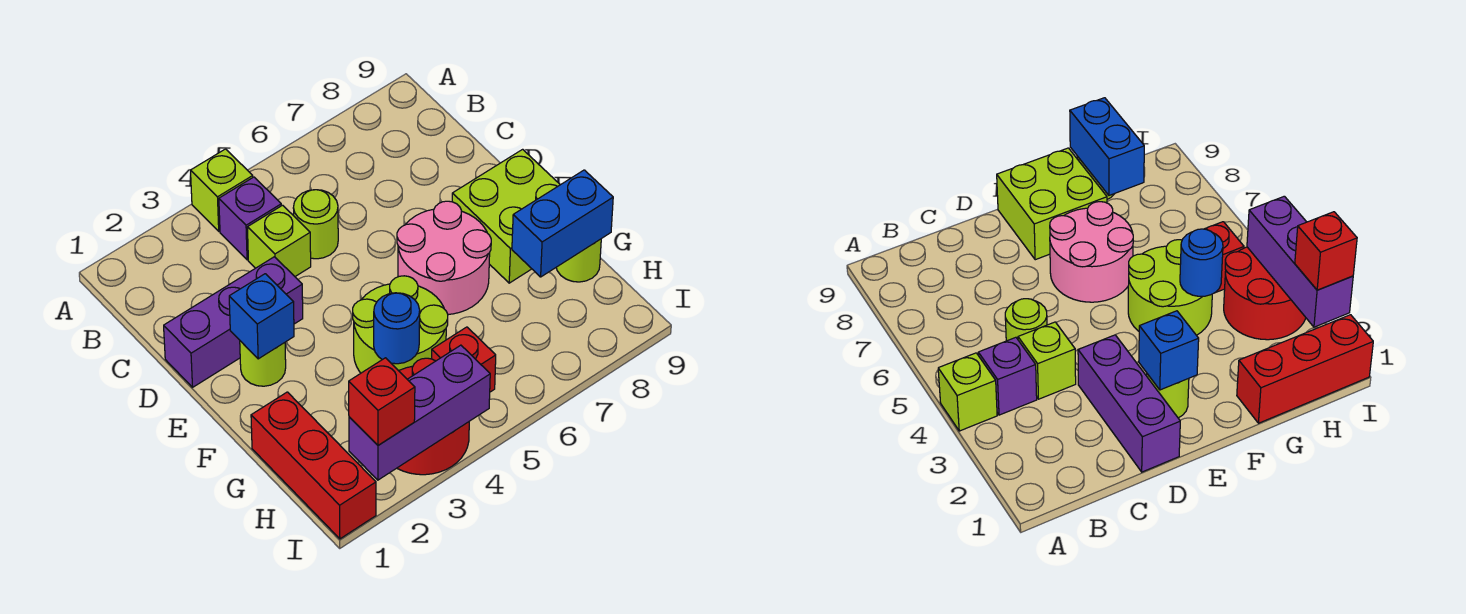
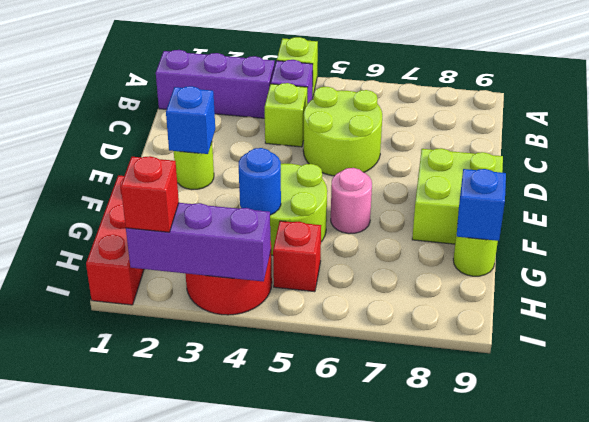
lime 1x1 round brick [293,190,338,259] -> lime 2x2 round brick [303,87,382,176]
purple 1x3 brick [164,257,303,387] -> purple 1x3 brick moved to [156,50,275,118]
pink 2x2 round brick [397,201,491,314] -> pink 1x1 round brick [331,168,372,234]
blue 1x2 brick [512,170,613,277] -> blue 1x1 brick [457,169,506,241]

